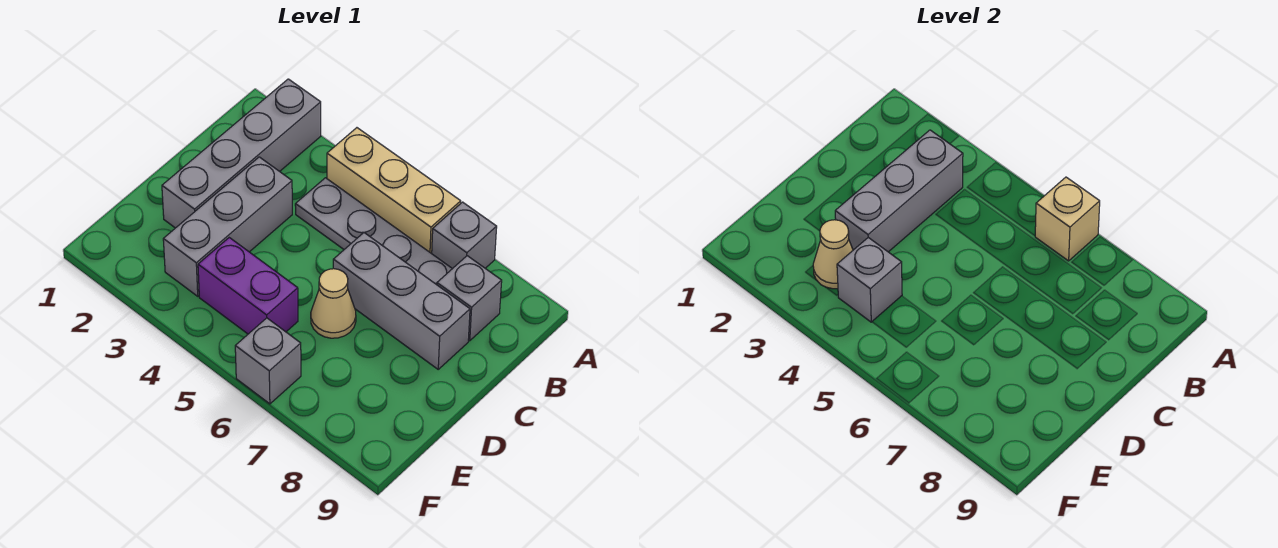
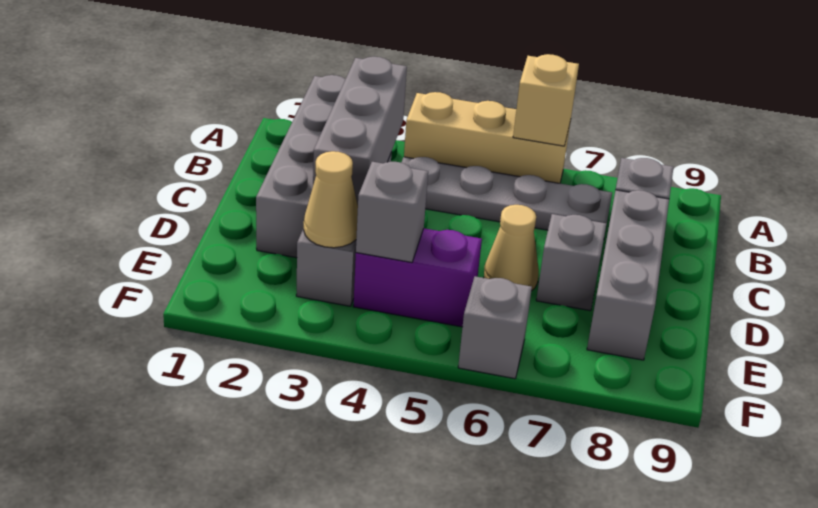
grey 1x1 brick [432,202,497,269] -> grey 1x1 brick moved to [536,214,607,311]
grey 1x3 brick [333,233,470,369] -> grey 1x3 brick turned to [587,190,669,360]

